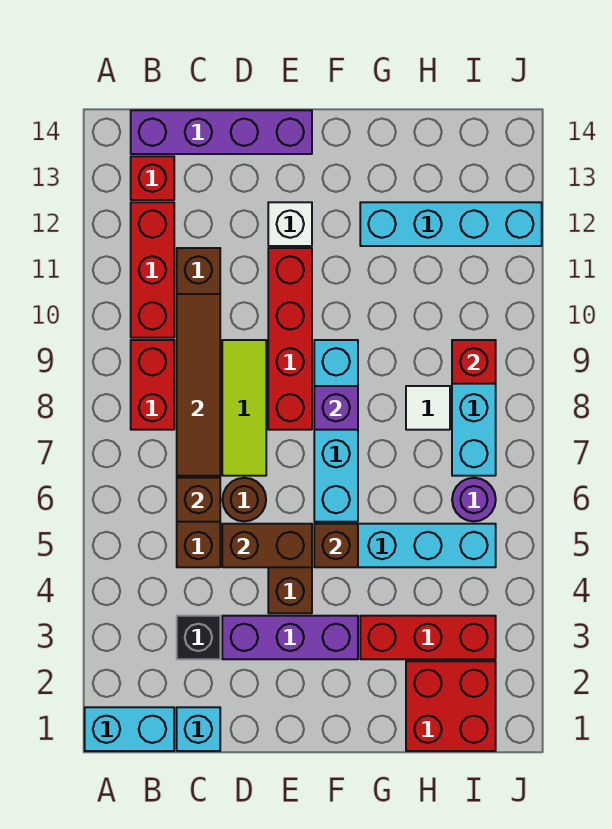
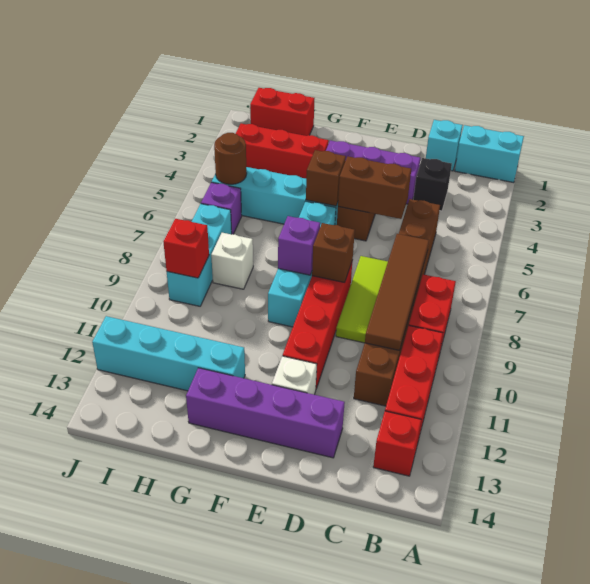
purple 1x4 brick [131,110,312,154] -> purple 1x4 brick moved to [186,368,345,458]
brown 1x1 brick [177,478,220,522] -> brown 1x1 brick moved to [312,223,355,282]
brown 1x1 round brick [222,478,266,521] -> brown 1x1 round brick moved to [214,133,247,184]
red 2x2 brick [406,661,496,751] -> red 1x2 brick [250,88,315,136]
white 1x1 tile [406,386,450,430] -> white 1x1 brick [211,233,253,289]
purple 1x1 round brick [452,478,496,521] -> purple 1x1 brick [201,182,242,234]

